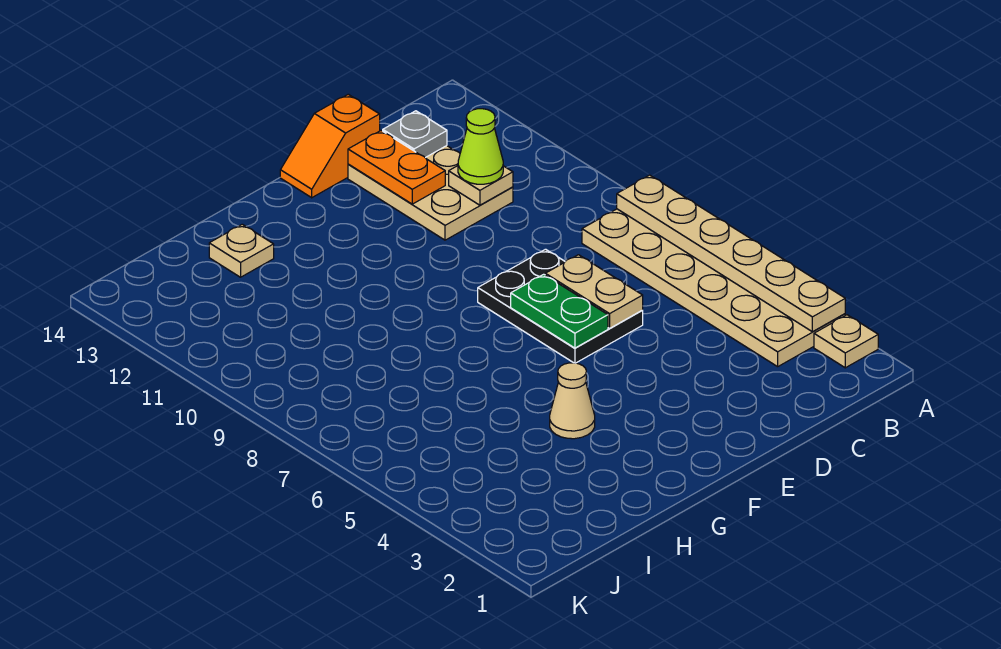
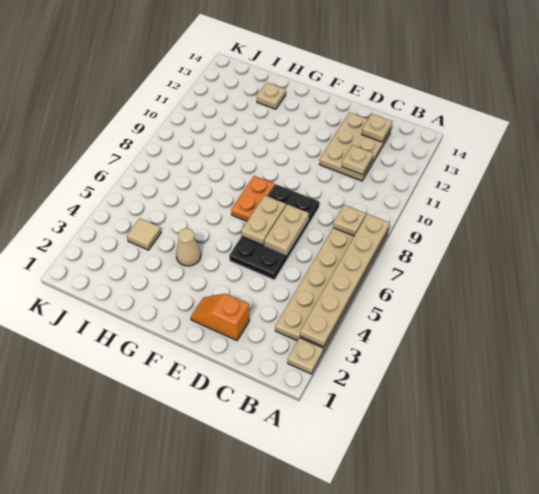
none -> tan 1x1 plate [333,205,366,236]
lime 1x1 cone [458,109,503,184] -> none
grey 1x1 plate [383,111,447,158] -> tan 1x1 plate [362,114,392,142]
black 2x3 plate [478,249,643,363] -> black 2x4 plate [229,184,319,280]
orange 1x2 plate [348,131,445,204] -> orange 1x2 plate moved to [231,176,275,221]
orange 1x2 slope [280,94,380,198] -> orange 1x2 slope moved to [191,294,250,341]
green 1x2 plate [511,274,608,348] -> tan 1x2 plate [241,195,286,245]
none -> tan 1x1 tile [127,219,161,250]

